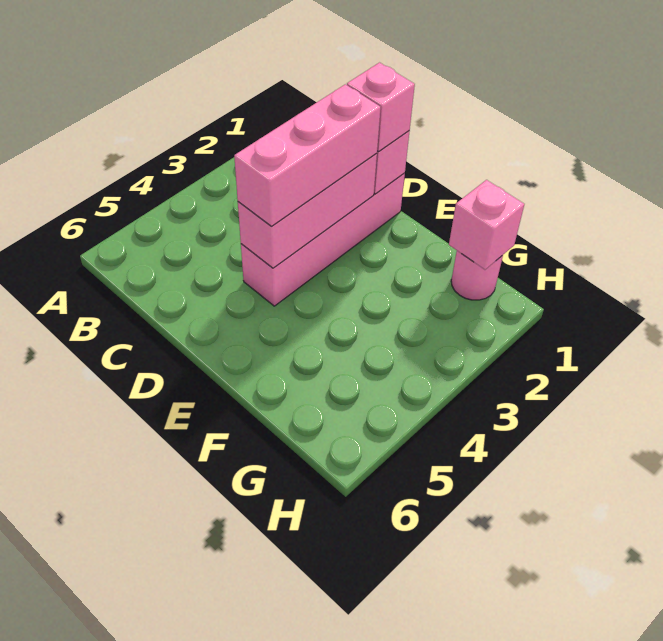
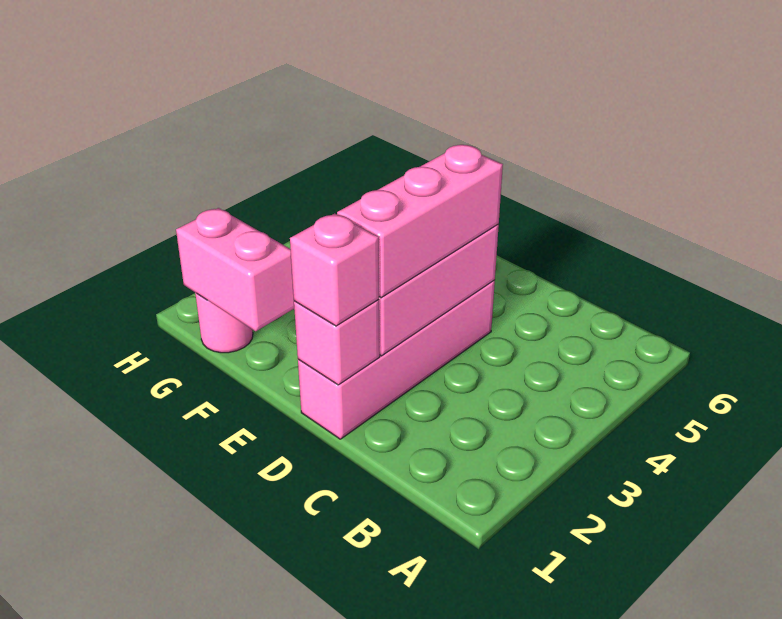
pink 1x1 brick [449,180,524,270] -> pink 1x2 brick [176,208,294,331]

